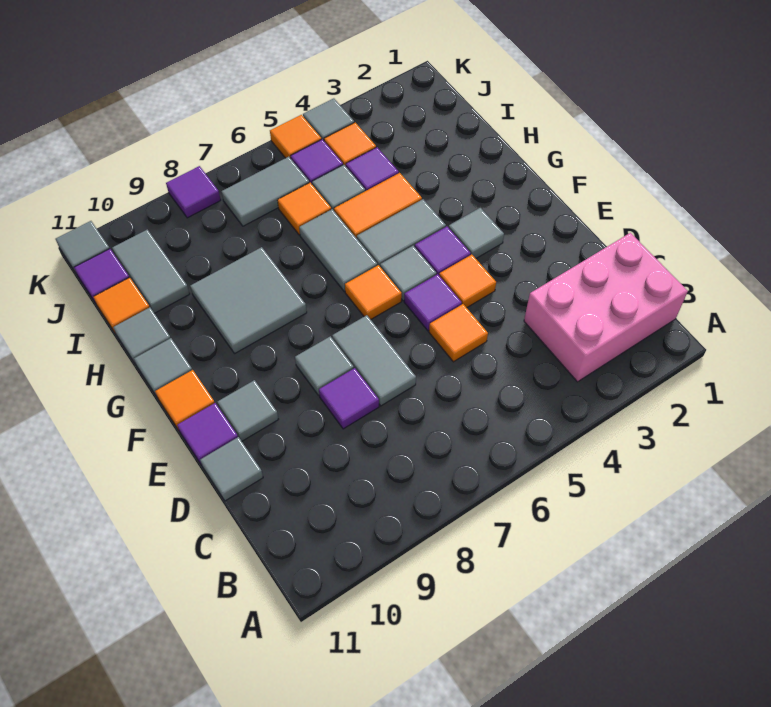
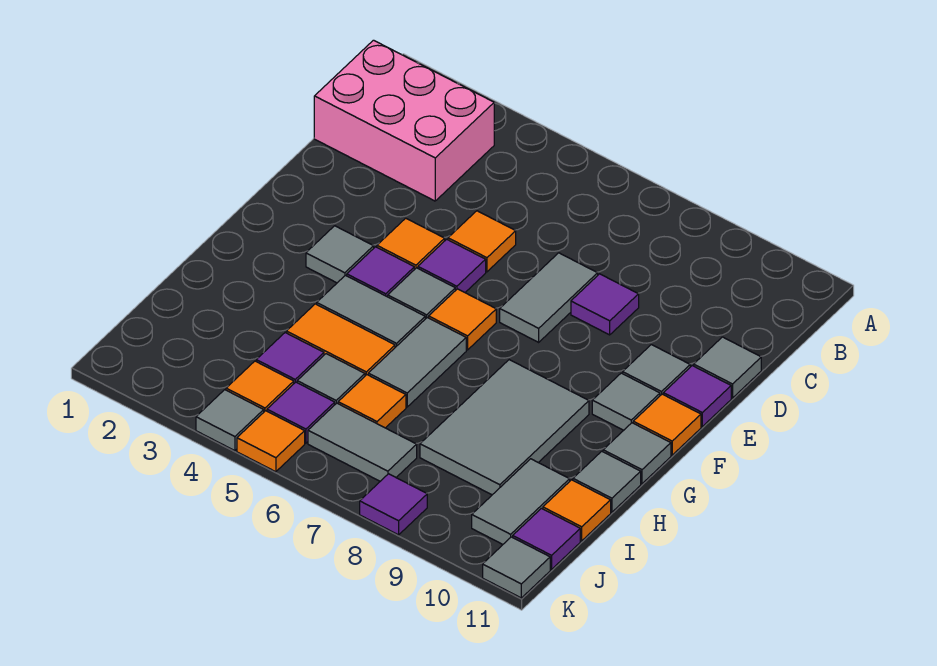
grey 1x1 tile [295,336,354,395] -> grey 1x1 tile moved to [592,373,660,430]
grey 2x2 tile [190,247,307,354] -> grey 2x3 tile [420,360,589,495]

